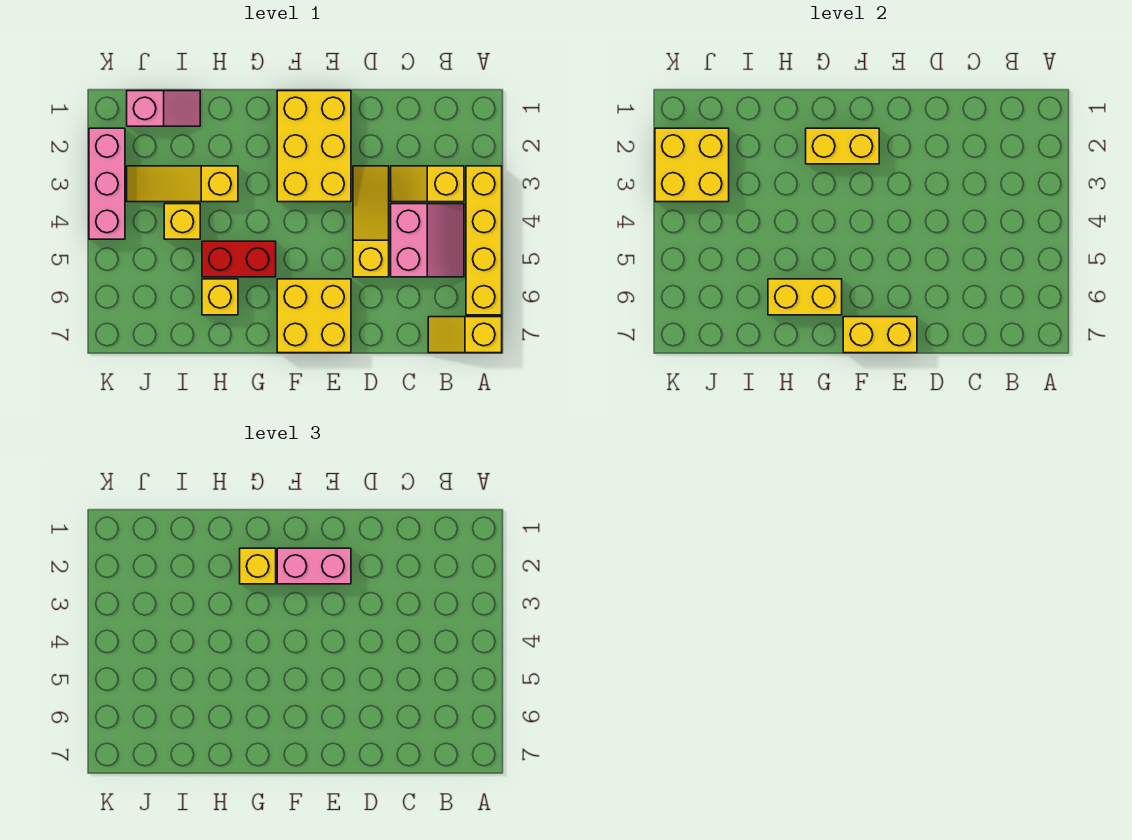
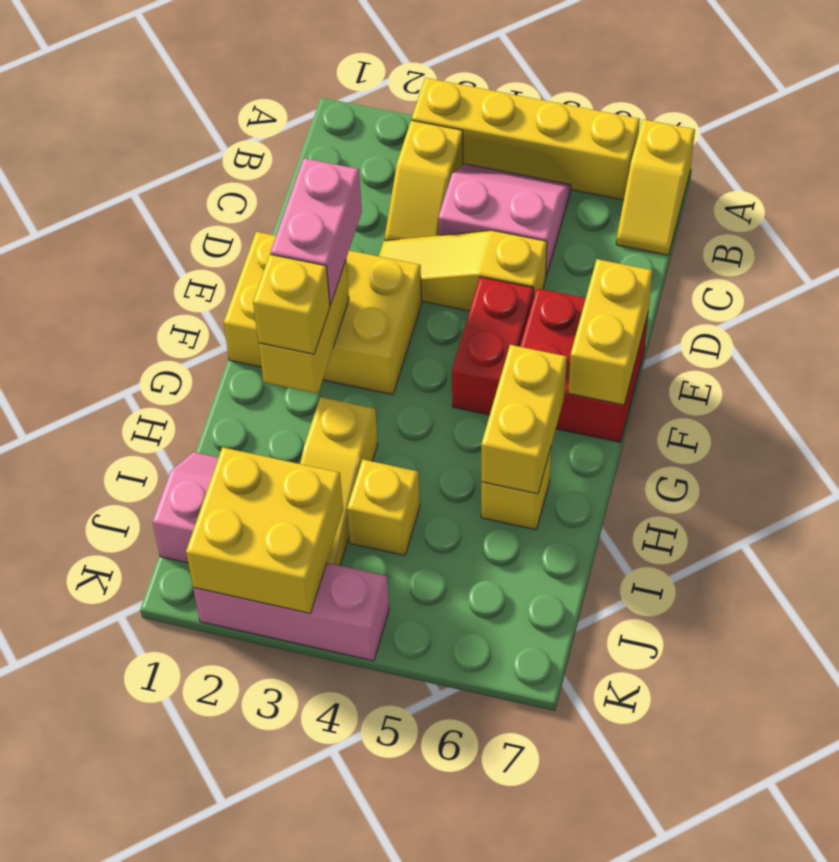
yellow 2x2 brick [277,279,351,353] -> red 2x2 brick [520,288,648,442]
red 1x2 brick [202,241,276,277] -> red 1x2 brick moved to [452,277,534,415]

